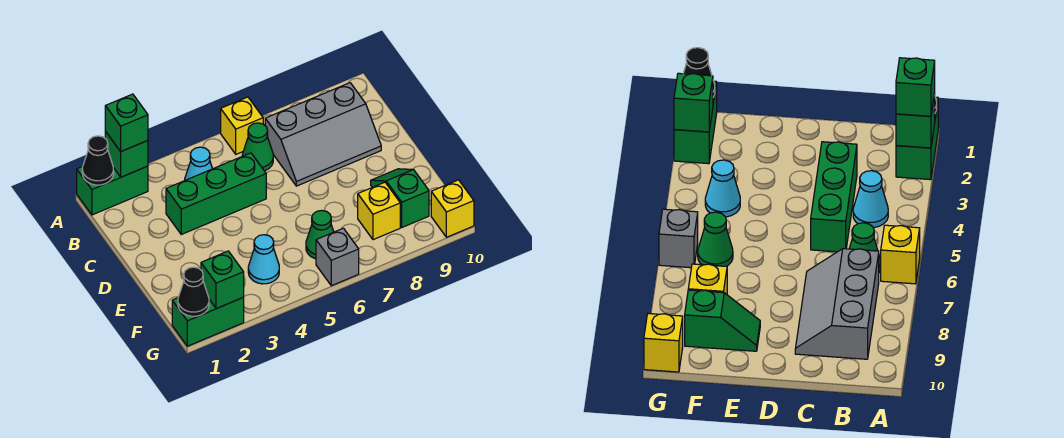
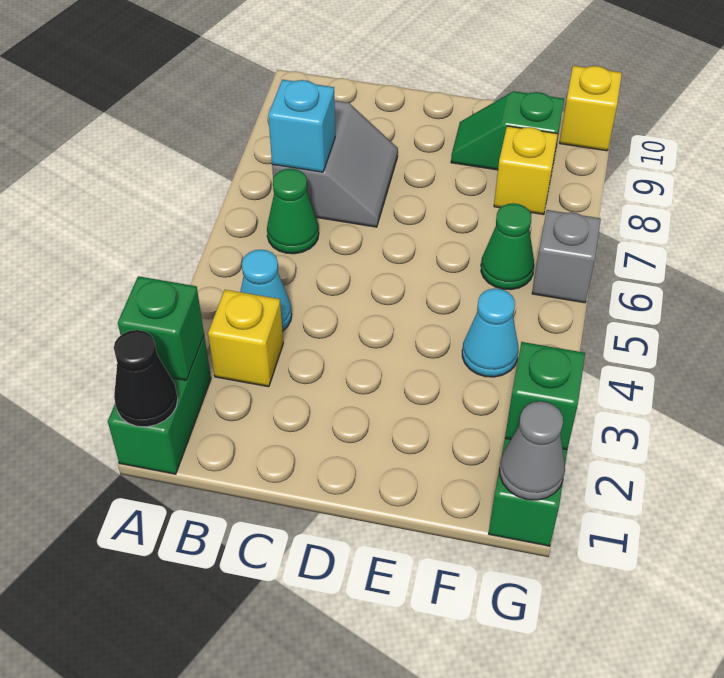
green 1x1 brick [105,94,148,151] -> none
yellow 1x1 brick [221,97,263,154] -> yellow 1x1 brick moved to [208,290,283,387]
grey 2x3 slope [265,83,381,186] -> grey 2x2 slope [272,100,398,227]
none -> cyan 1x1 brick [268,80,335,172]
green 1x3 brick [166,153,266,234] -> none
black 1x1 cone [178,267,209,316] -> grey 1x1 cone [500,401,565,500]

